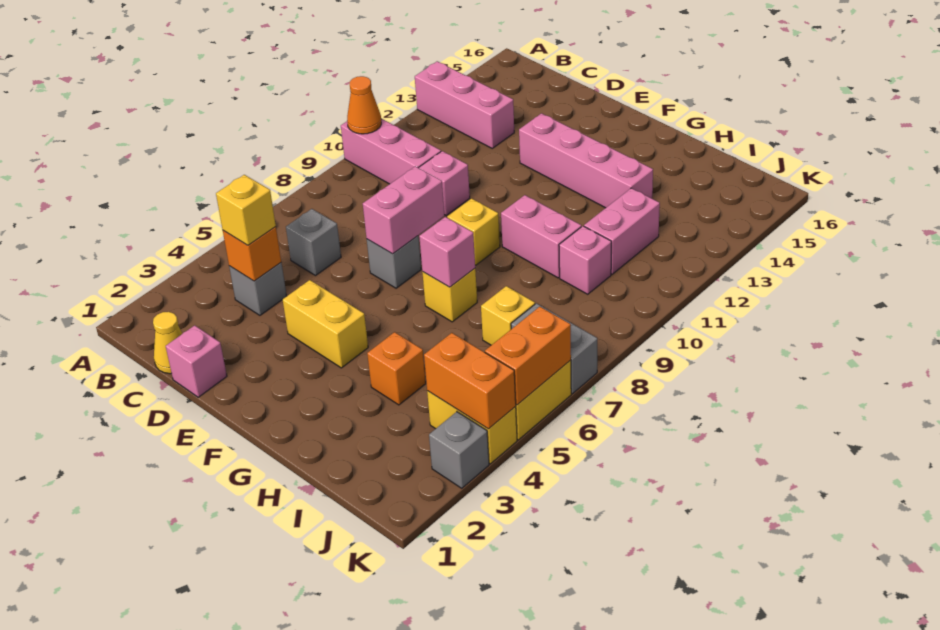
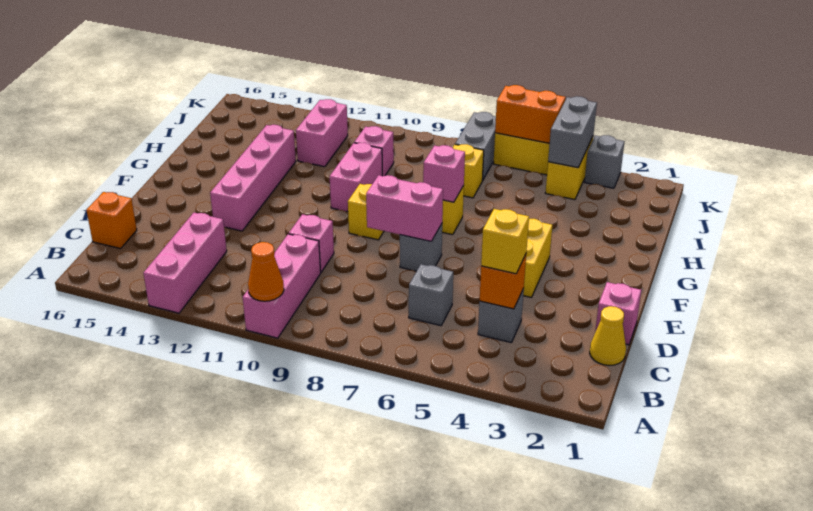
orange 1x1 brick [367,332,426,405] -> orange 1x1 brick moved to [86,192,137,249]
pink 1x2 brick [584,188,660,274] -> pink 1x2 brick turned to [296,99,348,167]
orange 1x2 brick [424,333,516,429] -> grey 1x2 brick [548,96,597,168]

